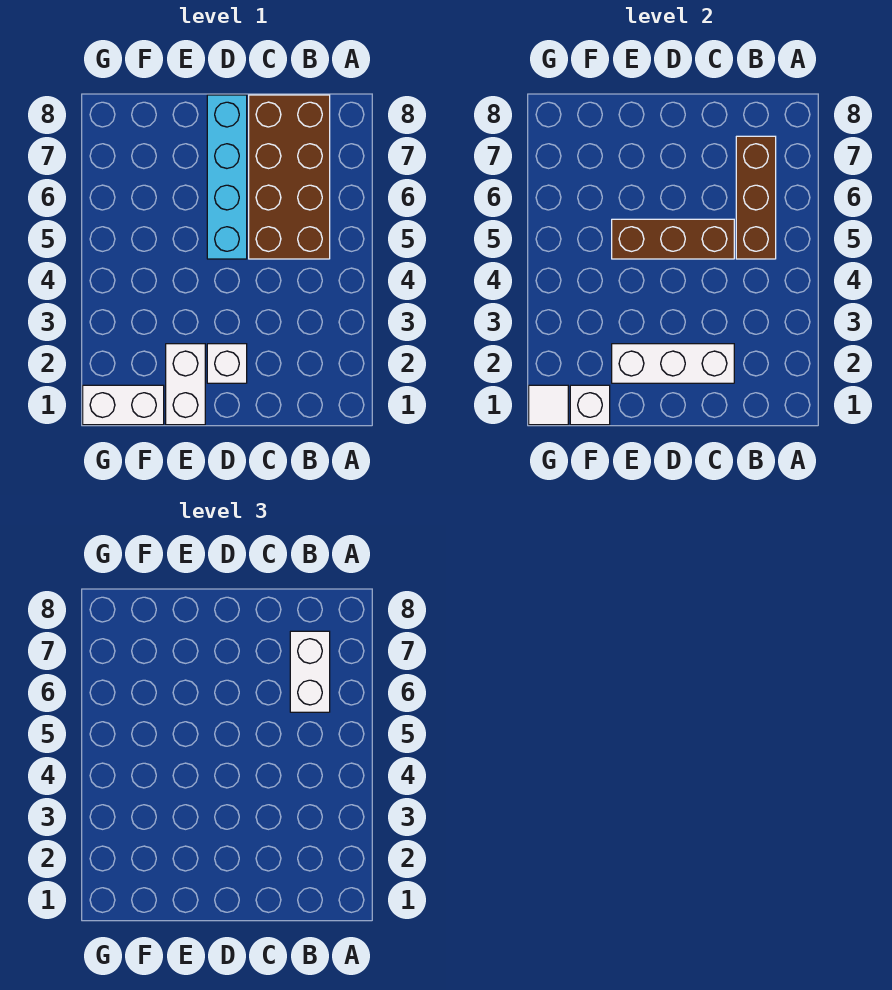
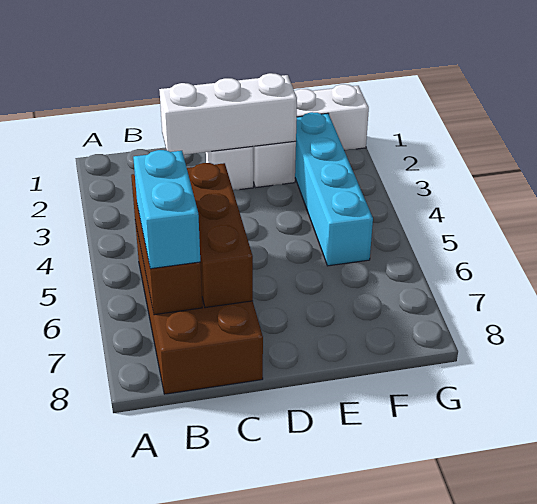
white 1x2 brick [290,631,330,712] -> cyan 1x2 brick [133,150,200,269]
brown 1x3 brick [612,219,734,259] -> brown 1x3 brick turned to [187,163,253,308]
cyan 1x4 brick [207,95,247,259] -> cyan 1x4 brick moved to [295,112,373,266]
white 1x1 brick [570,385,610,425] -> none
white 1x1 tile [529,385,568,425] -> none

